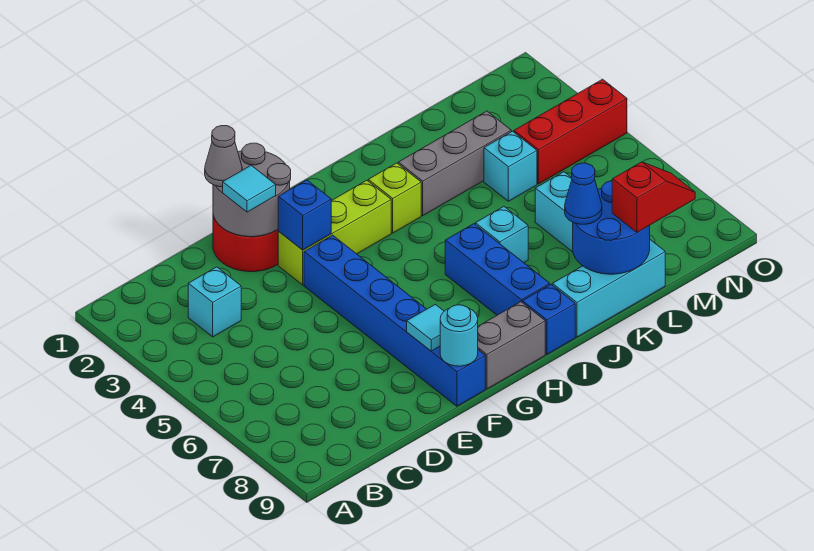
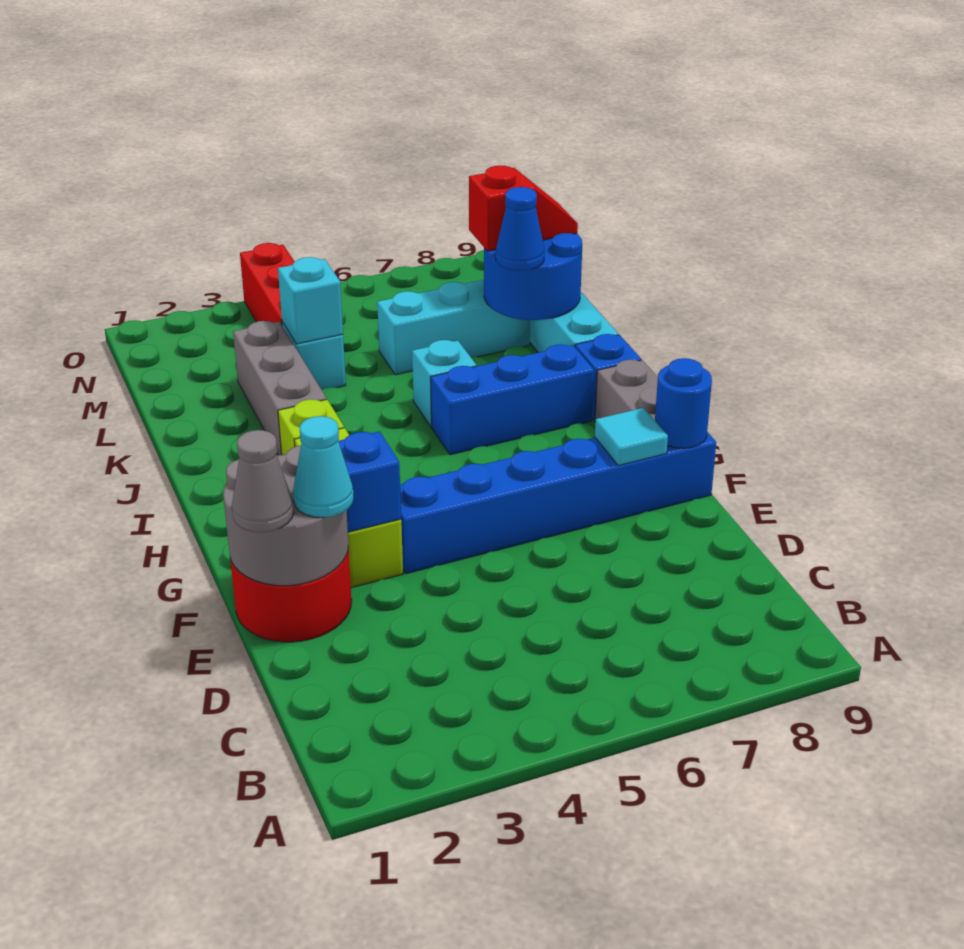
cyan 1x1 brick [188,267,241,337] -> cyan 1x1 brick moved to [278,257,343,344]
cyan 1x1 tile [223,165,276,212] -> cyan 1x1 cone [293,416,354,518]
cyan 1x1 round brick [440,305,478,366] -> blue 1x1 round brick [655,358,712,448]
red 1x2 slope [612,162,695,232] -> red 1x2 slope turned to [469,165,578,251]

